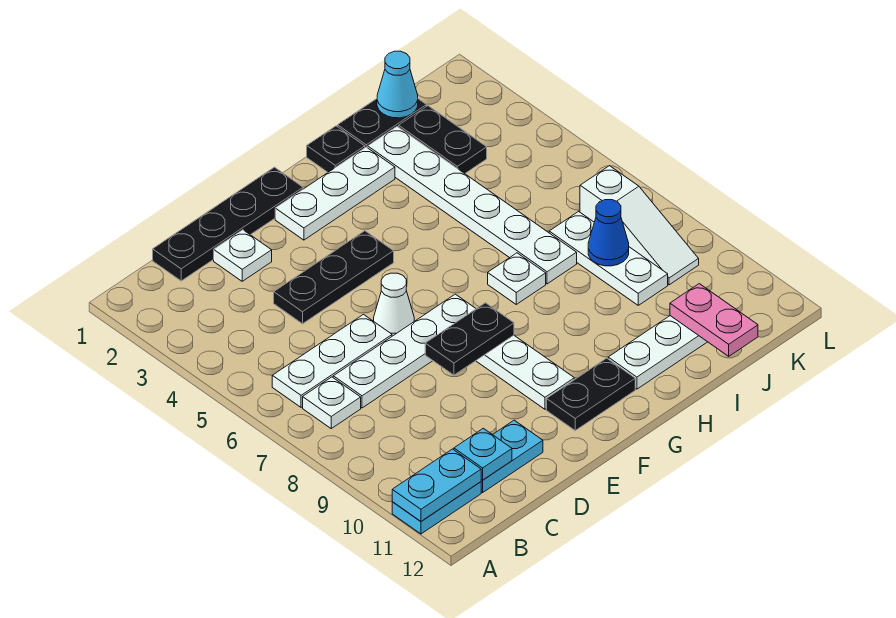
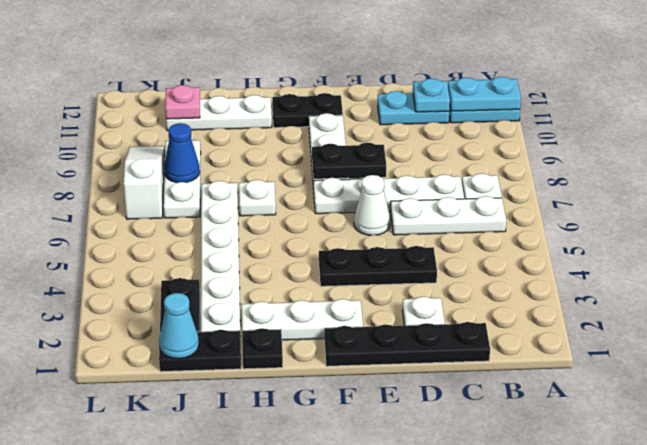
pink 1x2 plate [670,284,758,356] -> pink 1x1 plate [165,85,200,119]

